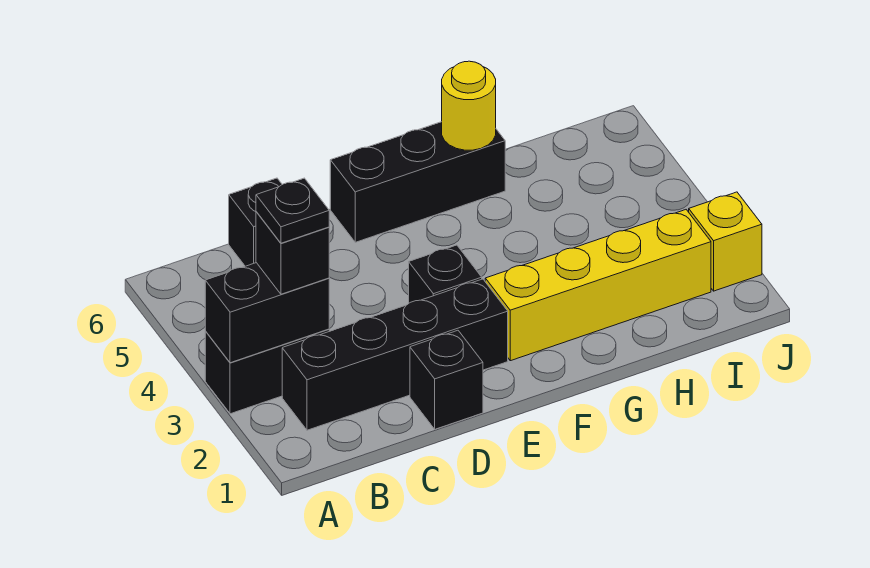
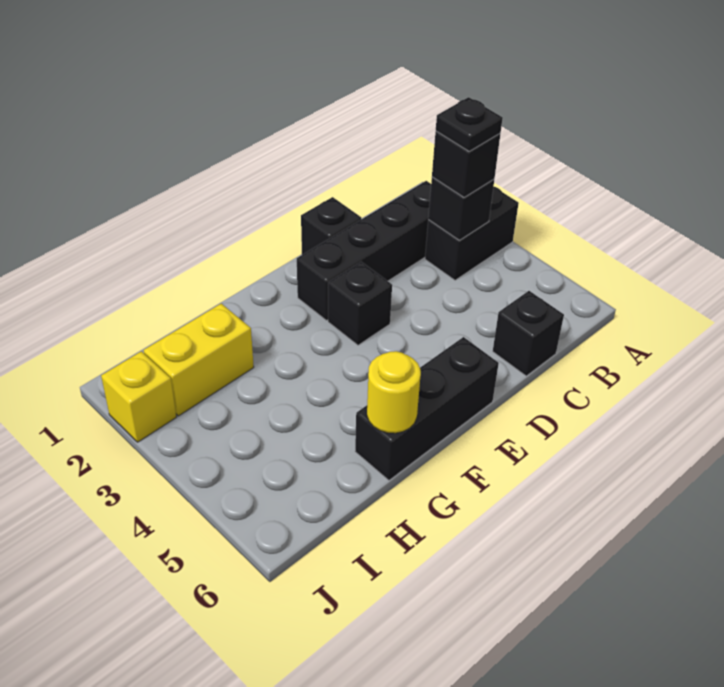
black 1x2 brick [205,263,329,363] -> black 1x1 brick [428,177,494,240]
yellow 1x4 brick [485,210,711,361] -> yellow 1x2 brick [144,304,254,416]

